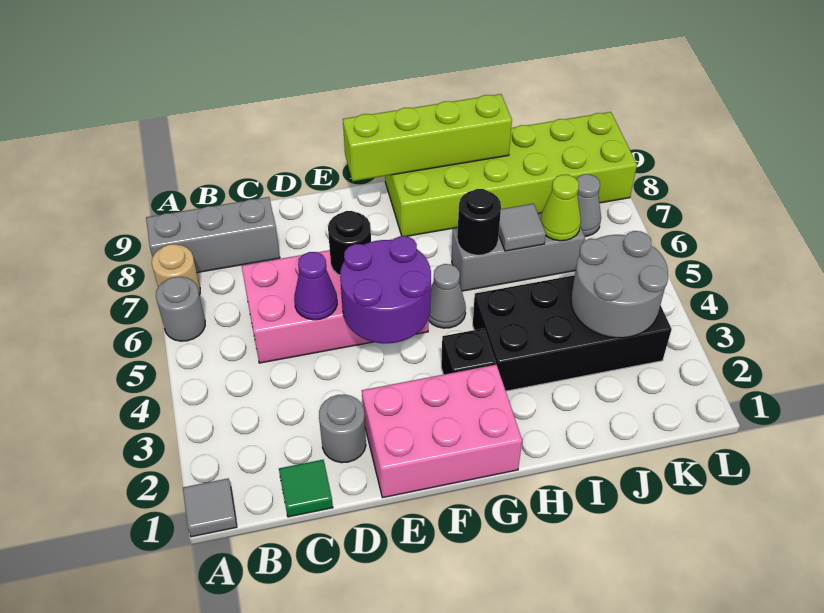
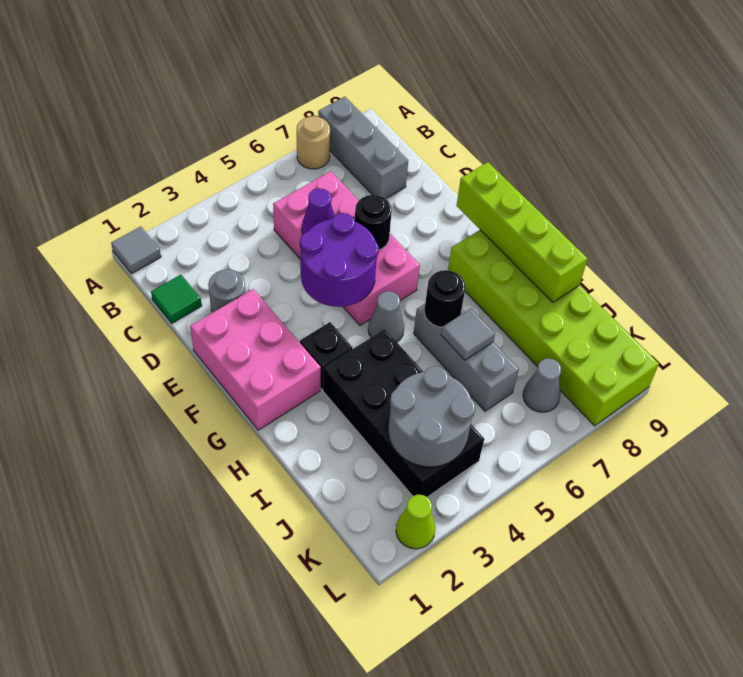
grey 1x1 round brick [156,277,205,341] -> none
lime 1x1 cone [540,175,581,241] -> lime 1x1 cone moved to [396,494,435,549]

